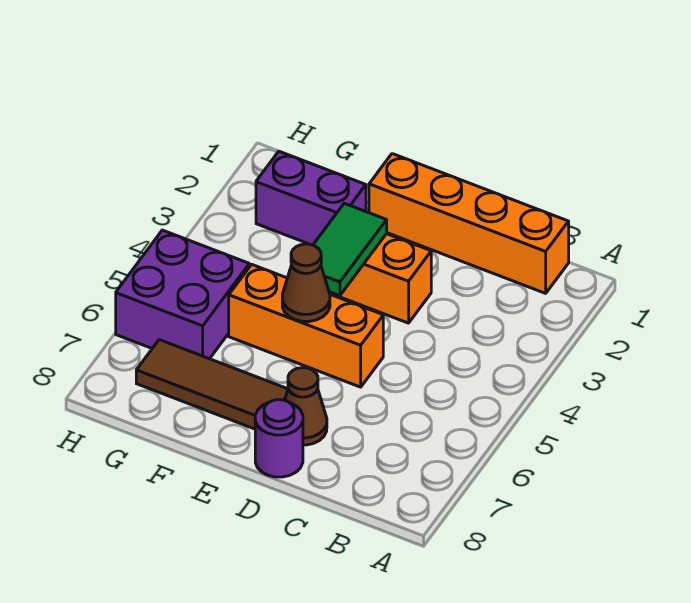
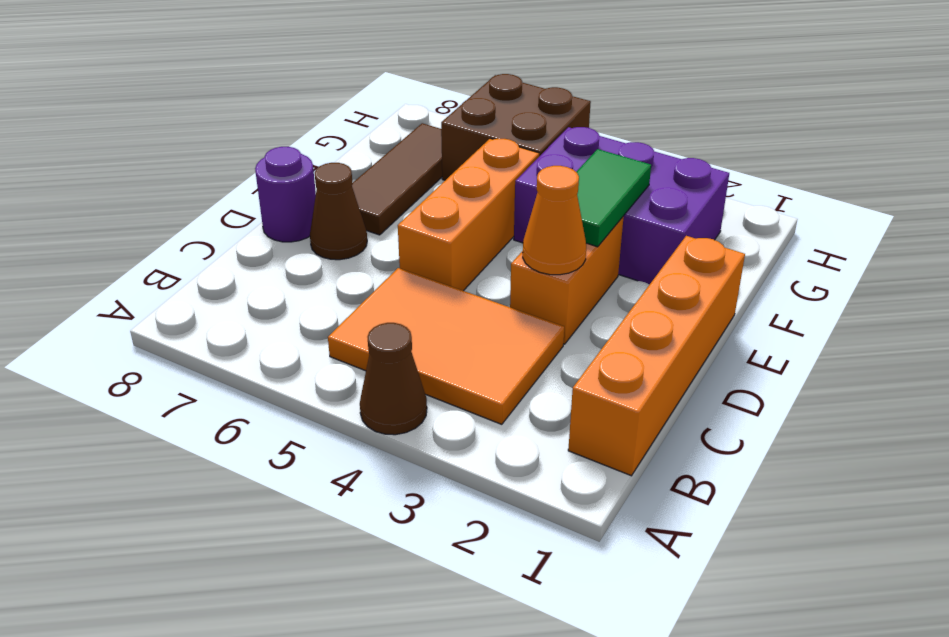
none -> orange 2x3 tile [328,268,564,424]
none -> orange 1x1 cone [523,166,586,275]
green 1x2 tile [313,203,387,296] -> green 1x2 tile turned to [577,149,651,247]
brown 1x1 cone [282,244,330,322] -> brown 1x1 cone moved to [360,323,427,435]
purple 1x2 brick [256,151,366,245] -> purple 2x3 brick [514,127,729,285]
purple 2x2 brick [116,230,249,359] -> brown 2x2 brick [441,74,591,180]

